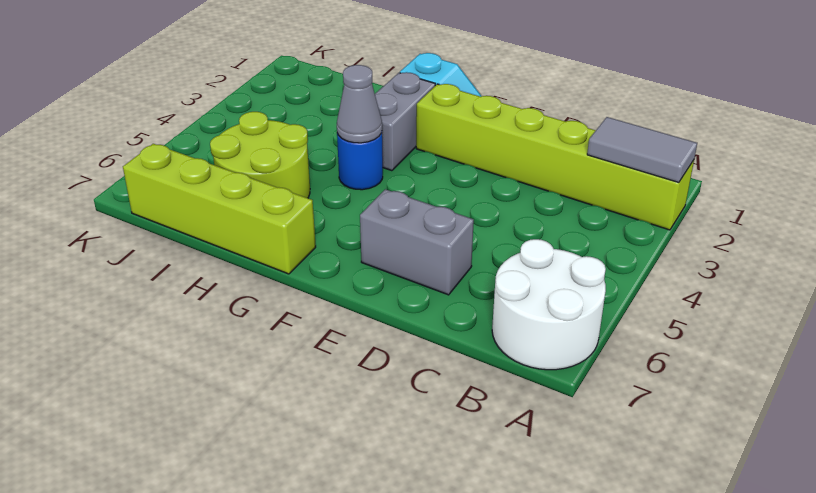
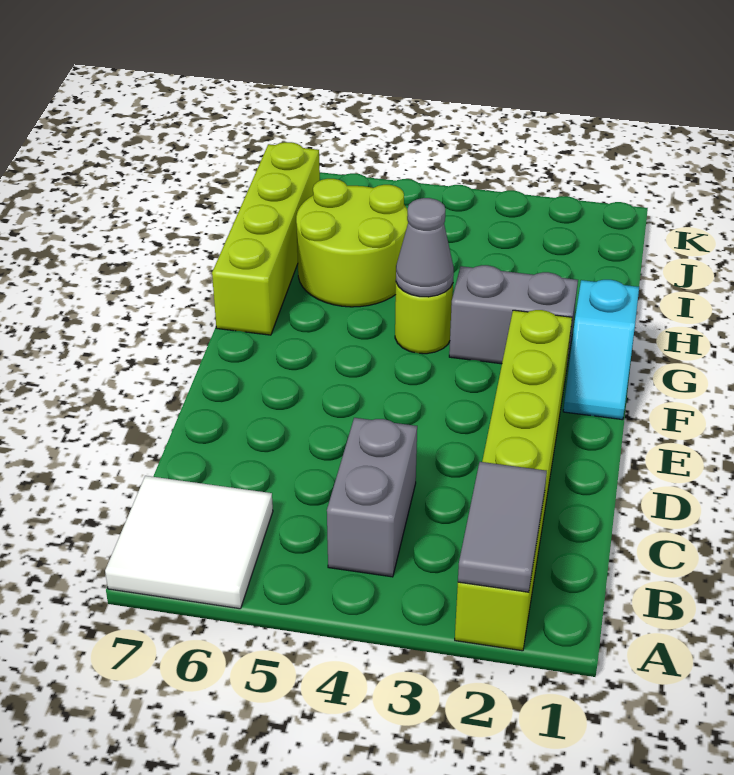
white 2x2 round brick [492,239,606,370] -> white 2x2 tile [105,476,273,609]
grey 1x2 brick [360,189,474,295] -> grey 1x2 brick moved to [327,418,417,577]
blue 1x1 round brick [337,133,383,190] -> lime 1x1 round brick [395,283,453,354]

